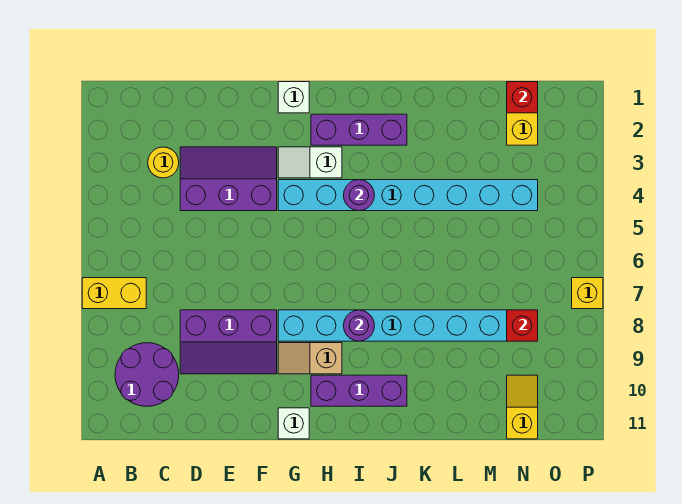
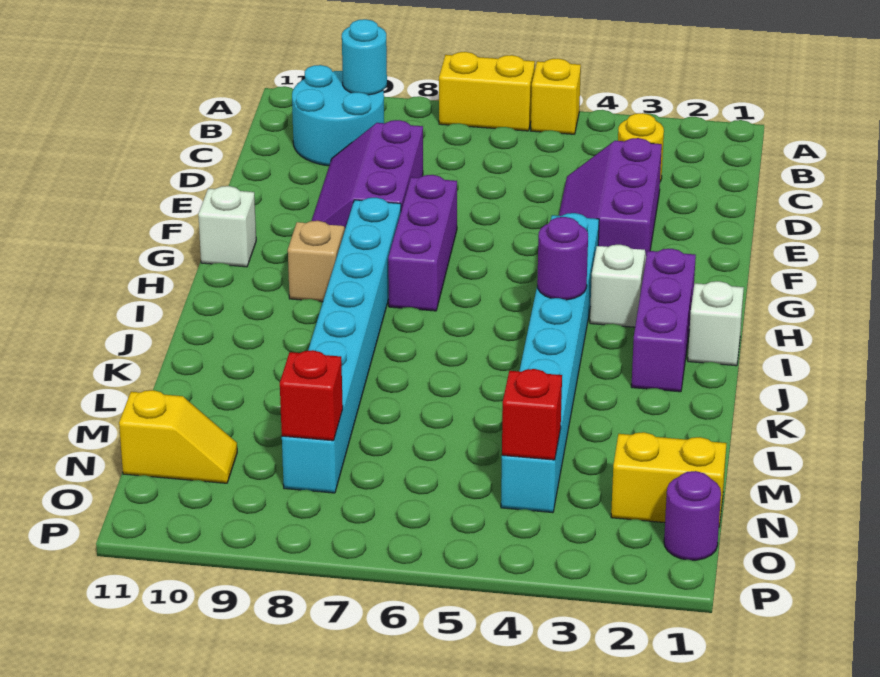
yellow 1x2 brick [82,278,146,309] -> yellow 1x2 brick turned to [439,52,535,131]
purple 2x2 round brick [115,343,179,406] -> cyan 2x2 round brick [292,65,384,166]
none -> cyan 1x1 round brick [342,19,387,95]
purple 2x3 slope [180,147,277,211] -> purple 2x3 slope turned to [559,138,662,256]
white 1x1 brick [278,82,309,113] -> white 1x1 brick moved to [688,281,744,366]
purple 1x3 brick [311,375,407,406] -> purple 1x3 brick moved to [388,175,457,311]
purple 1x1 round brick [343,310,374,341] -> purple 1x1 round brick moved to [664,471,721,560]
red 1x1 brick [507,82,538,113] -> red 1x1 brick moved to [502,369,562,460]
yellow 1x1 brick [572,278,603,309] -> yellow 1x1 brick moved to [531,58,581,134]

